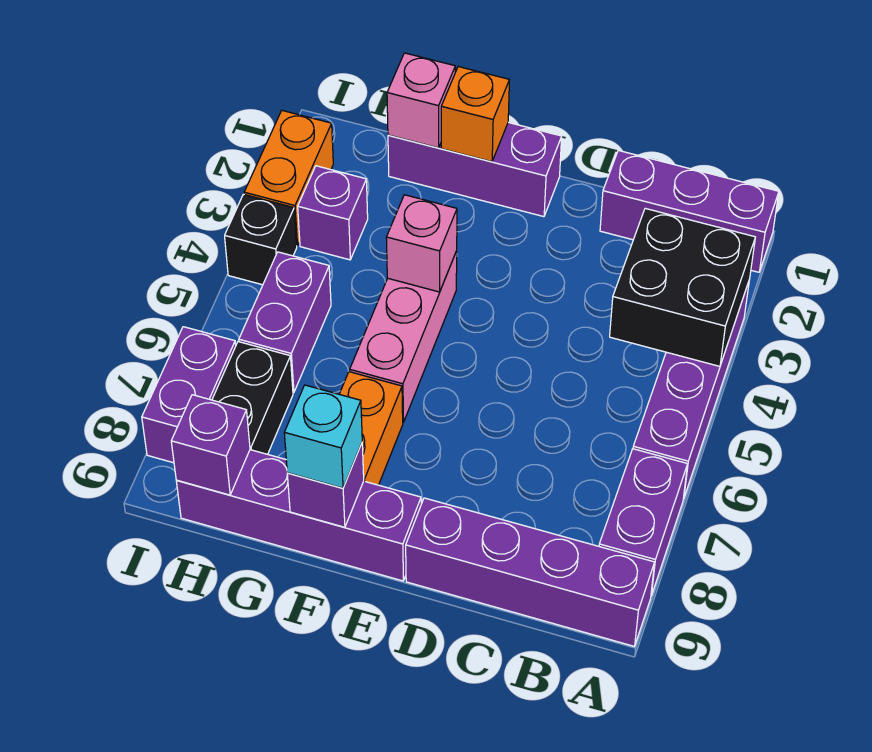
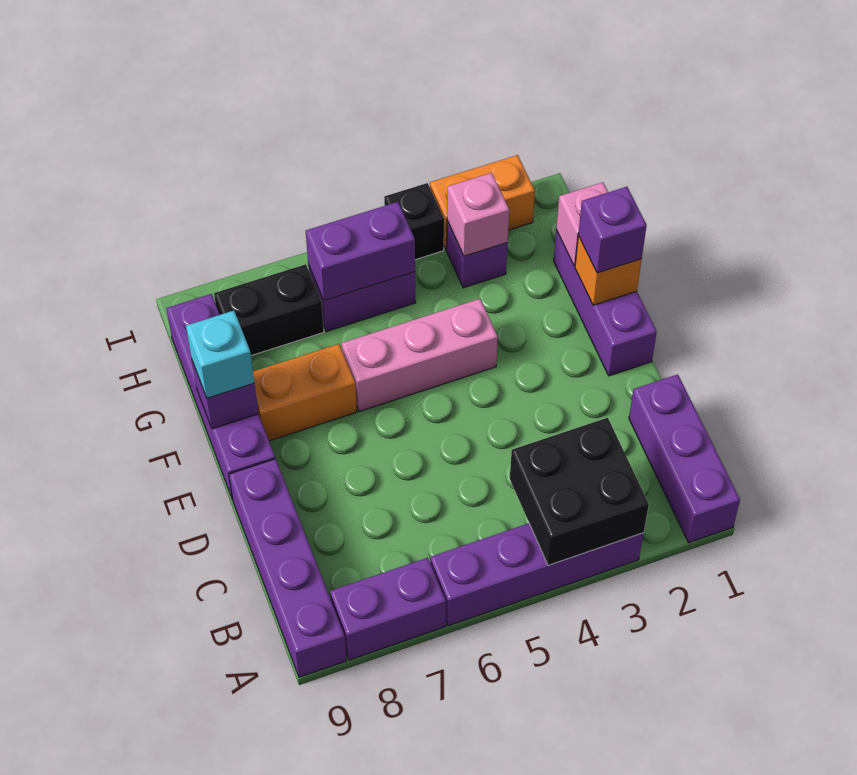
pink 1x1 brick [386,195,457,292] -> pink 1x1 brick moved to [447,173,509,256]
purple 1x1 brick [171,395,250,495] -> purple 1x1 brick moved to [578,187,647,273]
purple 1x2 brick [142,327,236,463] -> purple 1x2 brick moved to [306,202,415,301]

